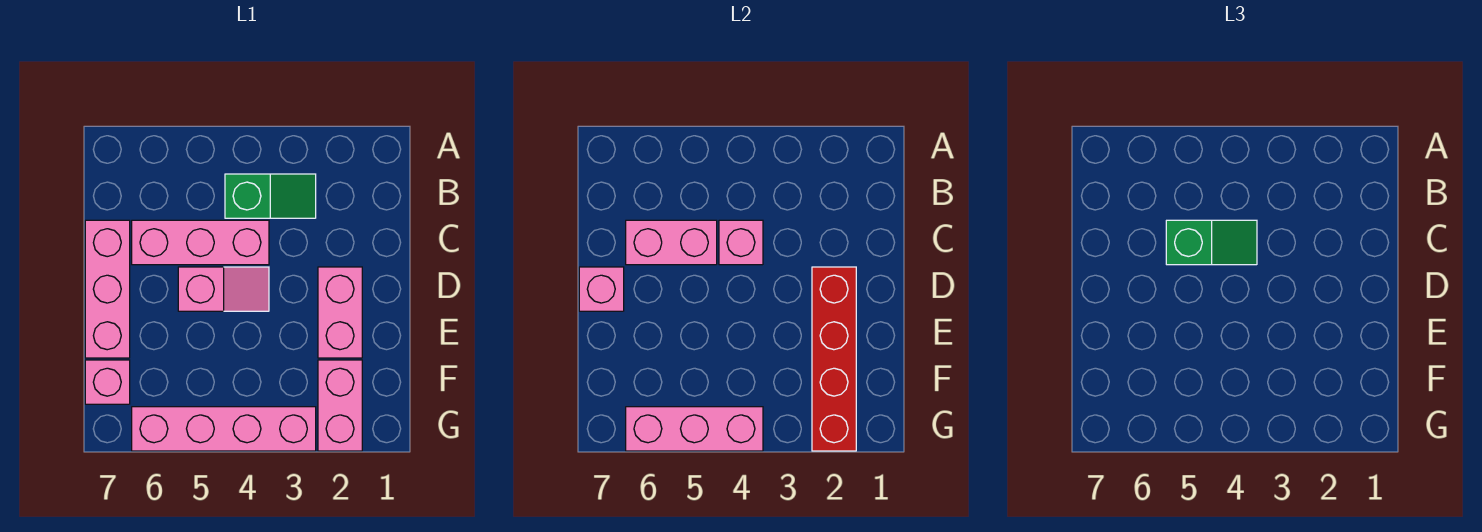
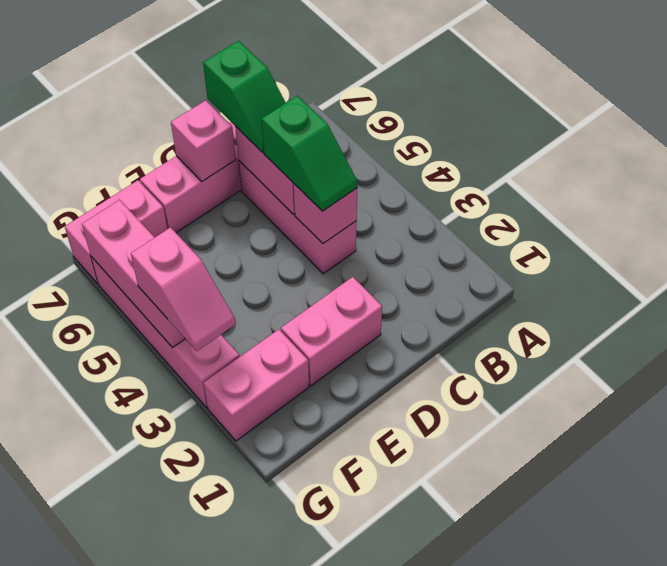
green 1x2 slope [225,174,316,218] -> green 1x2 slope moved to [203,41,286,153]
red 1x4 brick [812,267,856,451] -> none
pink 1x2 slope [178,267,269,311] -> pink 1x2 slope moved to [131,227,236,351]
pink 1x1 brick [85,360,130,404] -> pink 1x2 brick [65,180,167,284]

